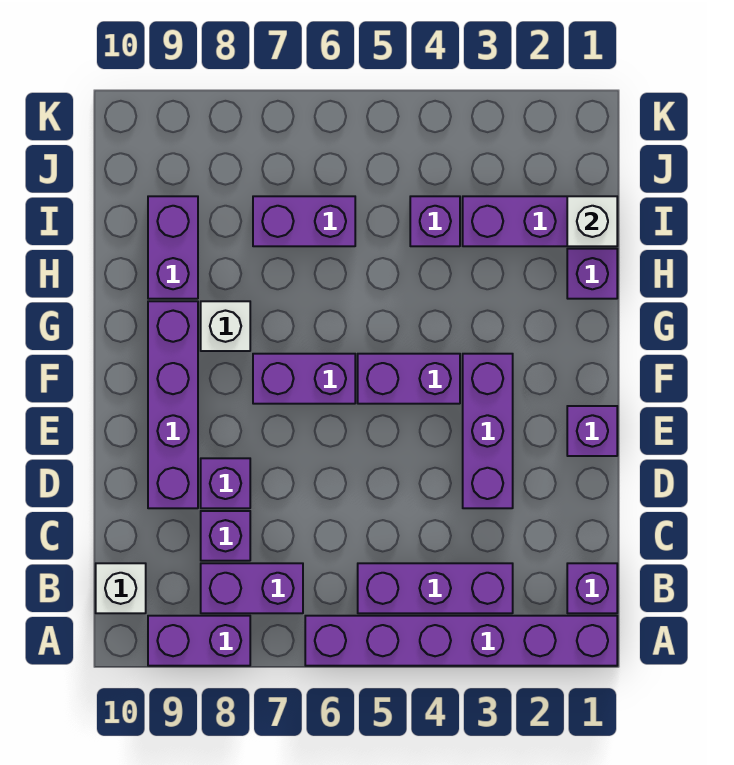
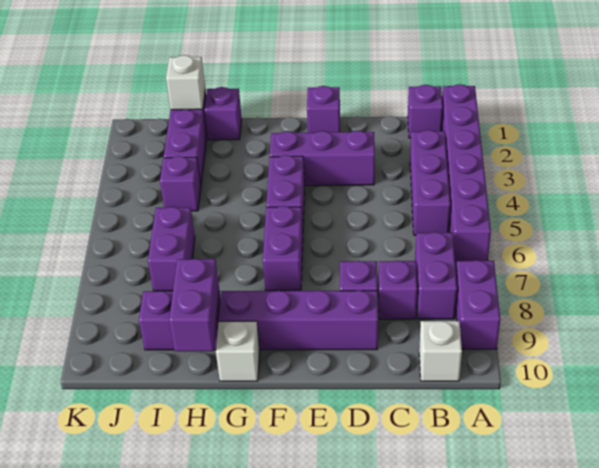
white 1x1 brick [201,301,250,351] -> white 1x1 brick moved to [216,321,260,381]
none -> purple 1x2 brick [169,259,219,351]

